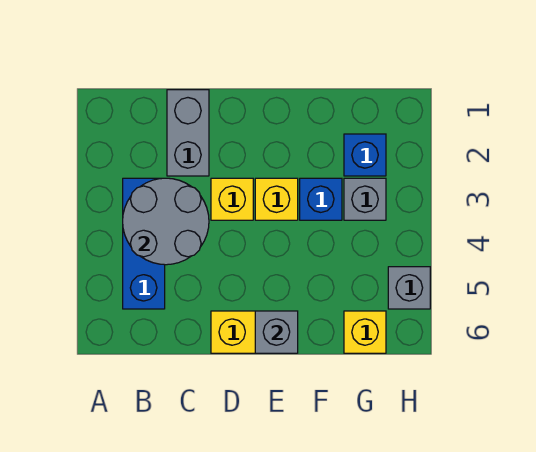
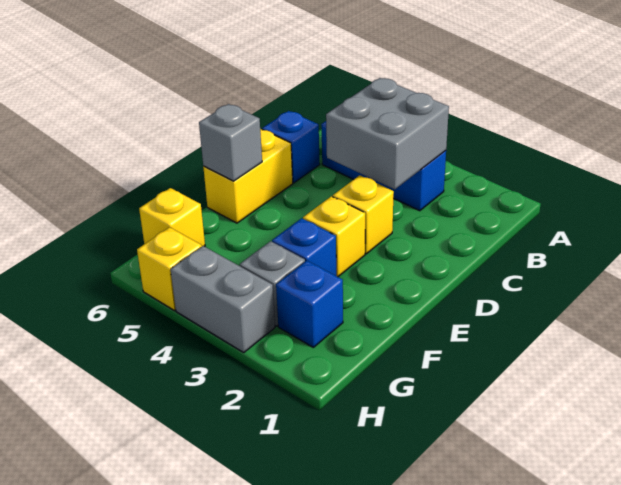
grey 2x2 round brick [123,178,209,265] -> grey 2x2 brick [326,78,449,189]
grey 1x2 brick [167,90,209,176] -> grey 1x2 brick moved to [171,246,275,352]
none -> blue 1x1 brick [262,111,320,183]
grey 1x1 brick [388,267,430,309] -> yellow 1x1 brick [137,227,202,310]

